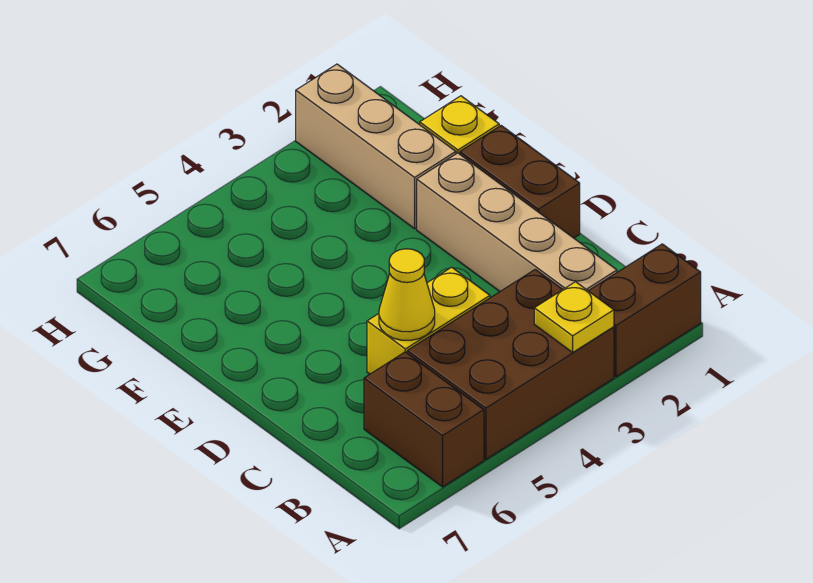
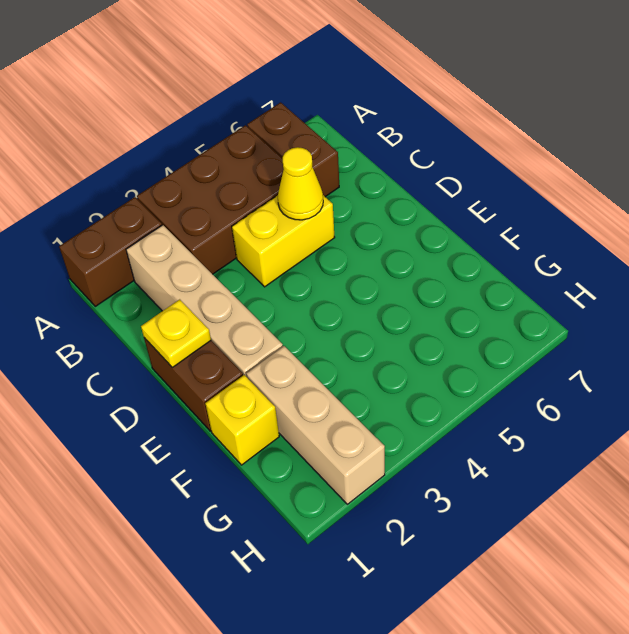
yellow 1x1 plate [534,282,614,352] -> yellow 1x1 plate moved to [141,299,211,367]

